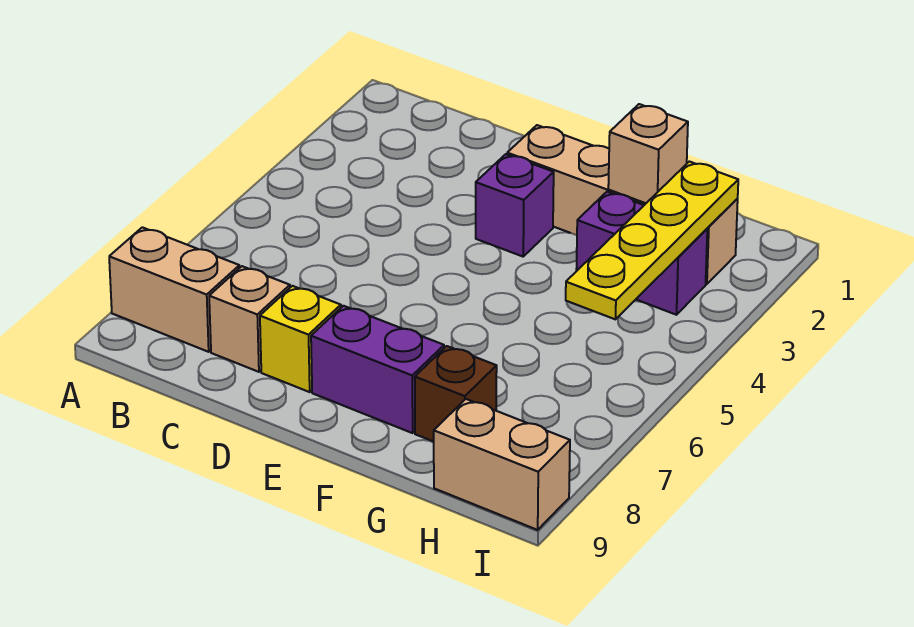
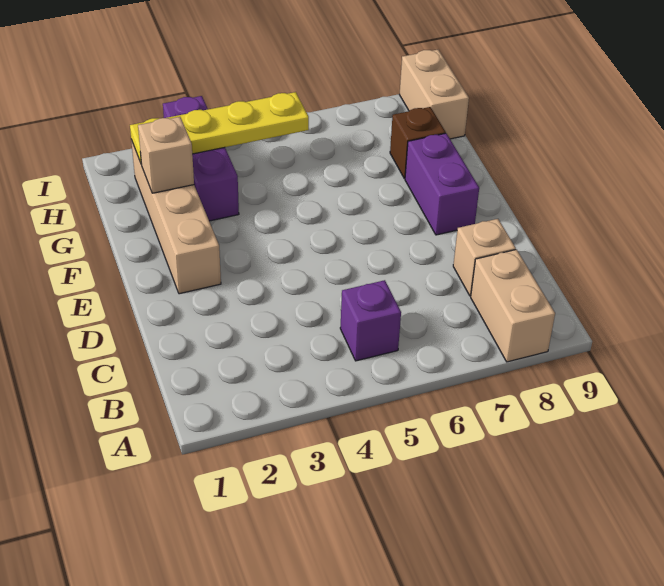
yellow 1x1 brick [260,286,341,392] -> none
purple 1x1 brick [476,154,554,257] -> purple 1x1 brick moved to [340,280,401,361]
purple 1x2 brick [576,192,707,315] -> purple 1x3 brick [163,96,239,221]

